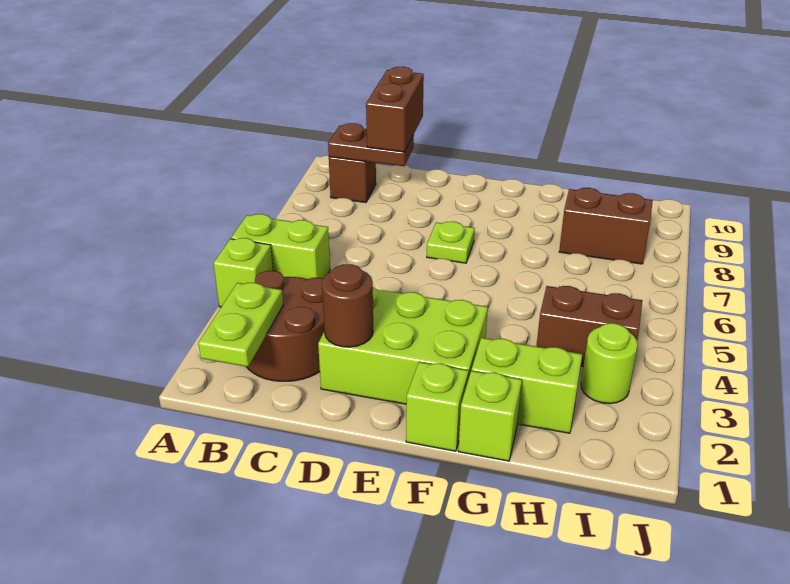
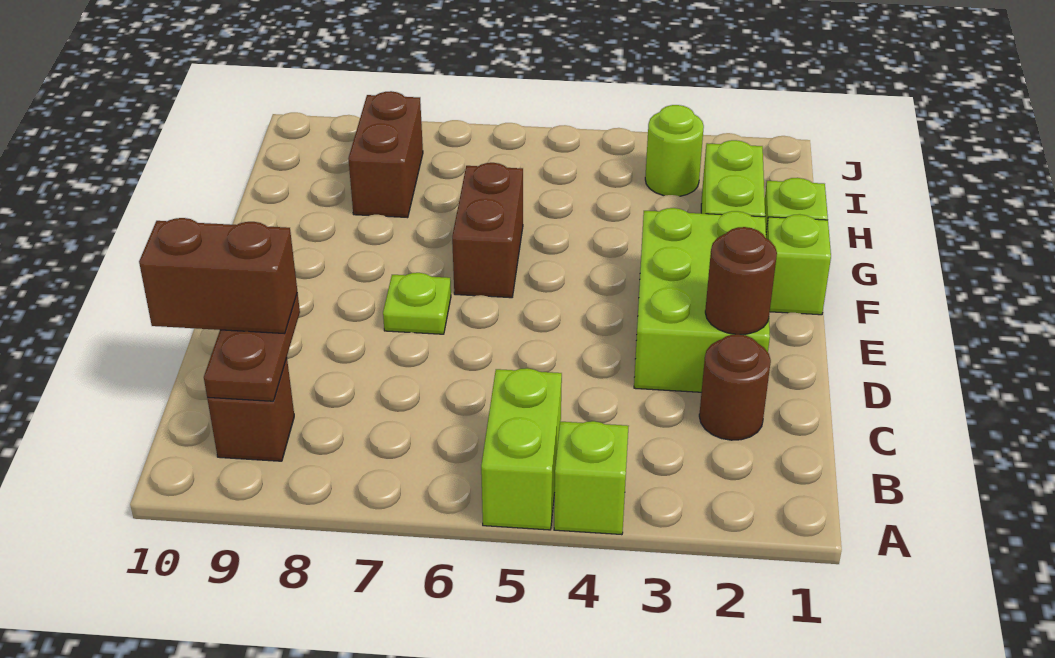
lime 1x2 plate [198,283,283,367] -> none
brown 2x2 round brick [247,271,324,381] -> brown 1x1 round brick [699,334,771,440]
brown 1x2 brick [536,286,642,366] -> brown 1x2 brick moved to [452,163,523,298]

